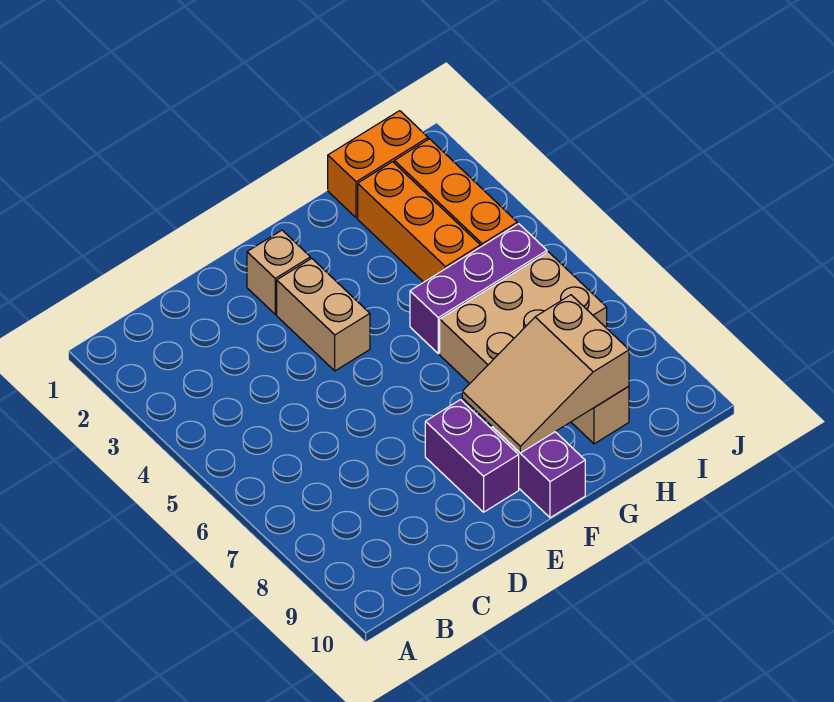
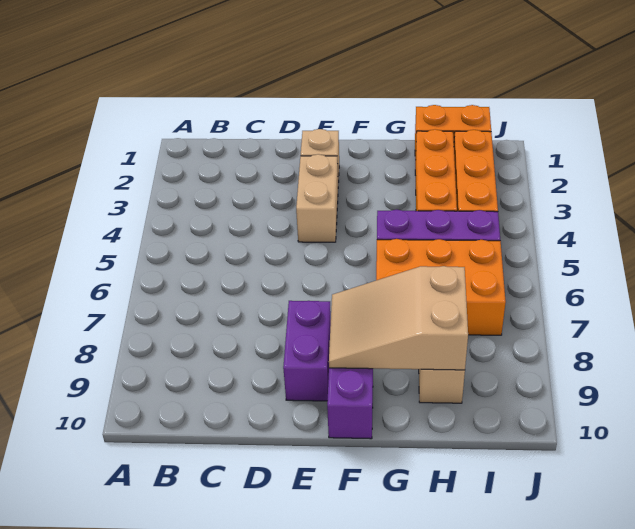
tan 2x3 brick [440,252,607,384] -> orange 2x3 brick [376,239,506,335]

